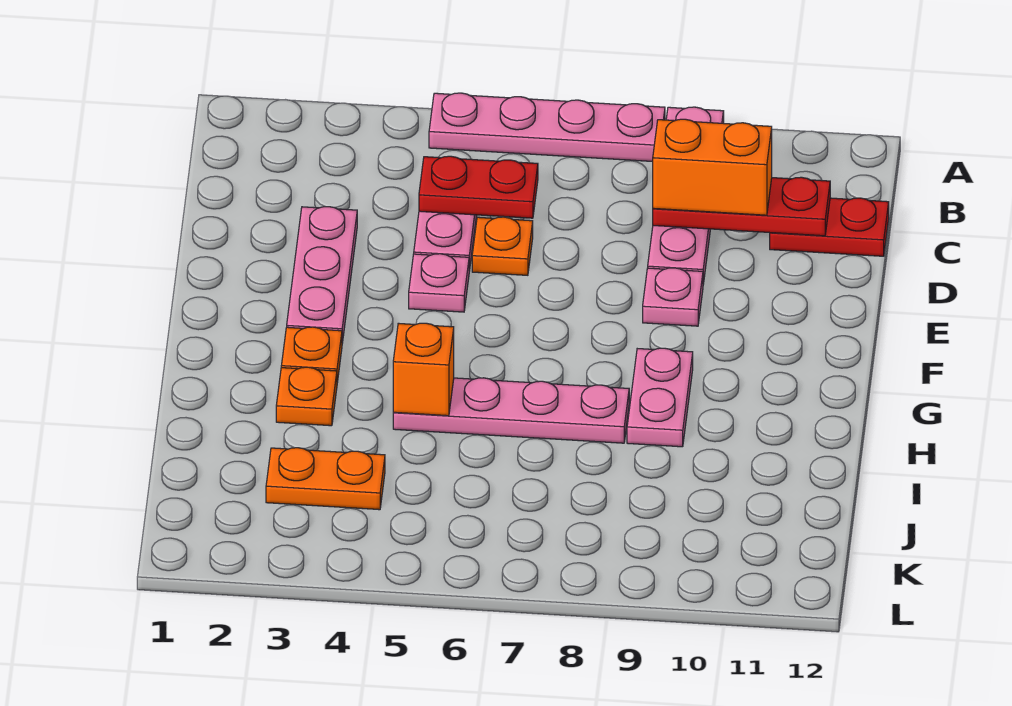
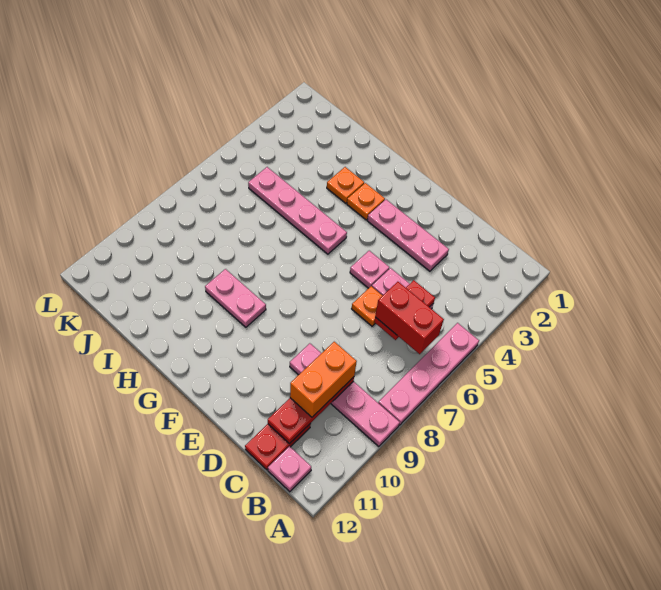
none -> red 1x2 brick [375,282,444,354]
pink 1x1 plate [643,268,703,326] -> pink 1x1 plate moved to [268,446,311,492]
pink 1x4 plate [393,378,629,443] -> pink 1x4 plate turned to [248,167,347,254]
orange 1x1 brick [393,323,454,416] -> none
orange 1x2 plate [266,448,385,510] -> none

